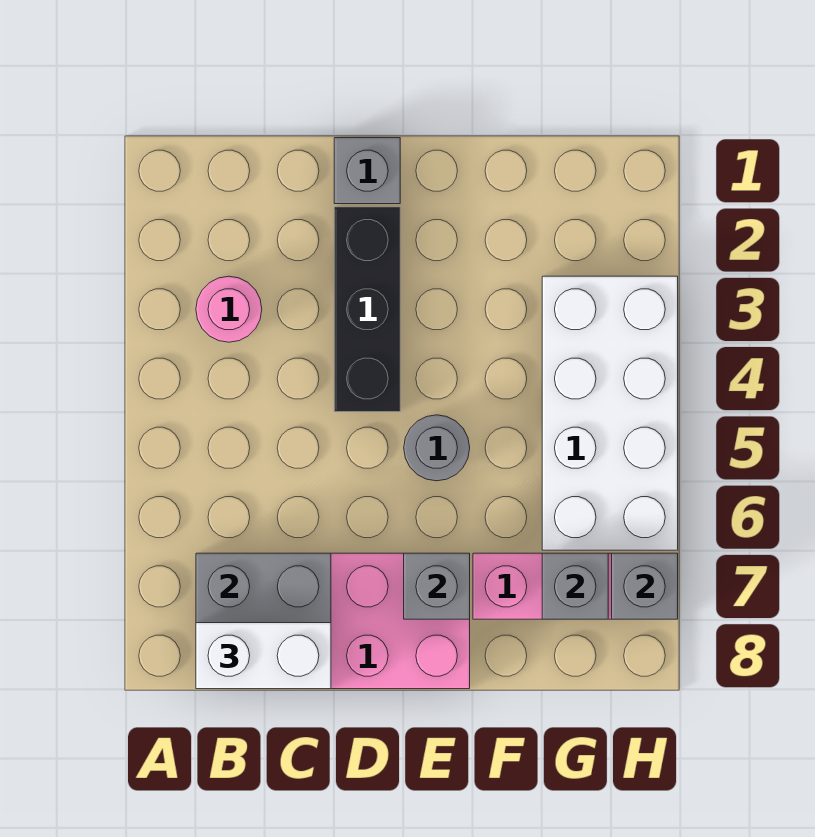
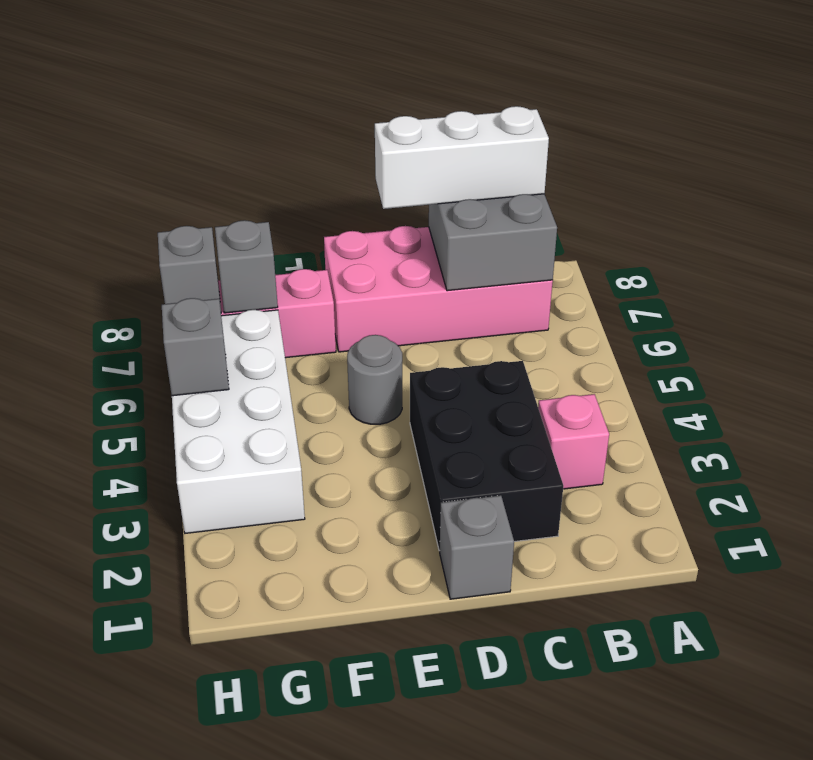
pink 1x1 round brick [196,276,262,342] -> pink 1x1 brick [538,394,609,489]
white 1x2 brick [196,623,331,689] -> white 1x3 brick [375,106,549,209]
black 1x3 brick [334,207,400,412] -> black 2x3 brick [410,361,563,551]
grey 1x1 brick [404,553,470,619] -> grey 1x1 brick moved to [162,298,229,396]

